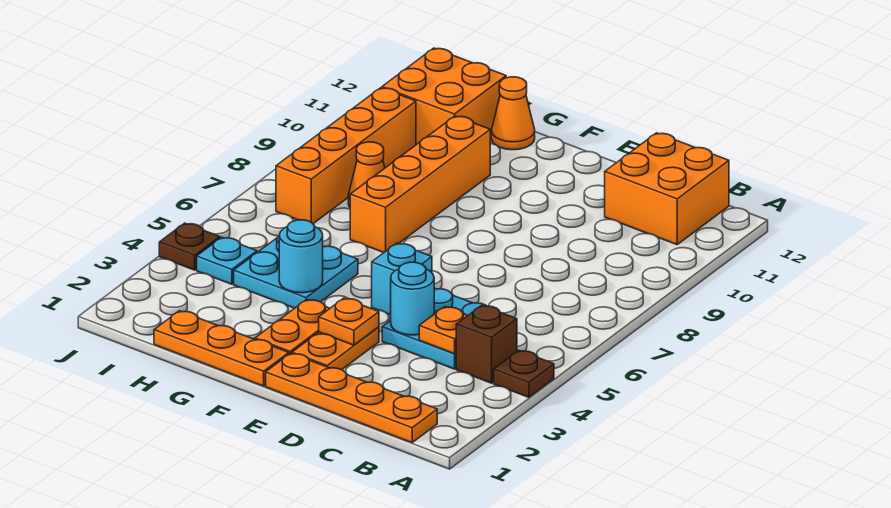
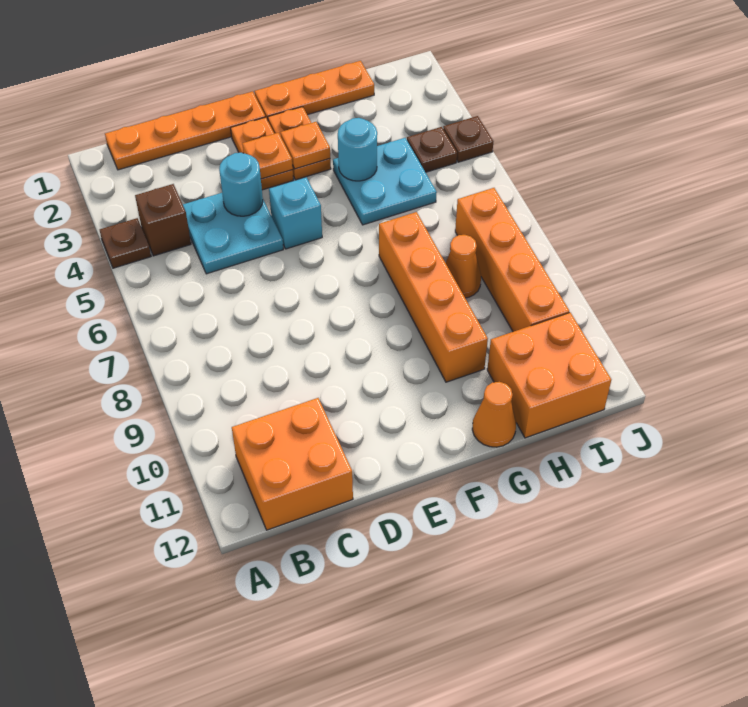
orange 1x1 plate [419,307,468,354] -> orange 1x1 plate moved to [280,122,330,169]
cyan 1x1 plate [197,237,257,284] -> brown 1x1 plate [407,127,457,172]

